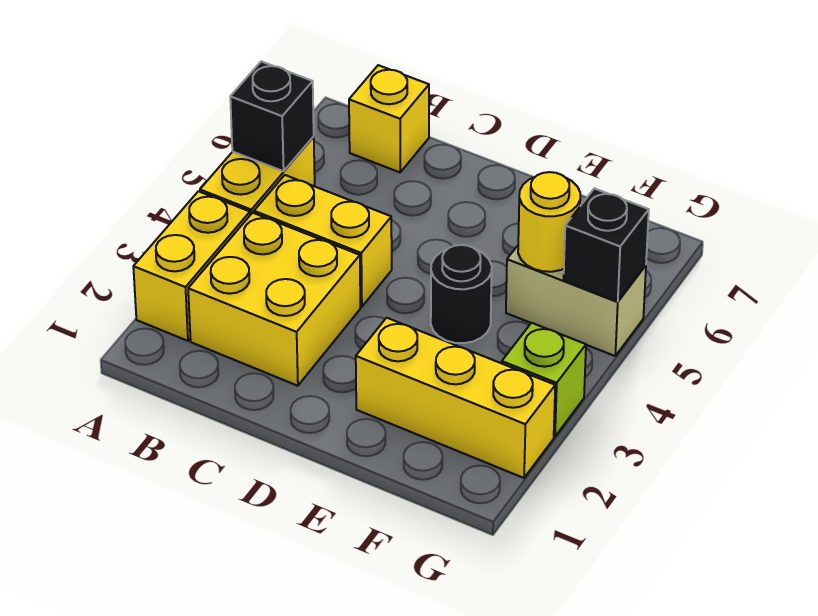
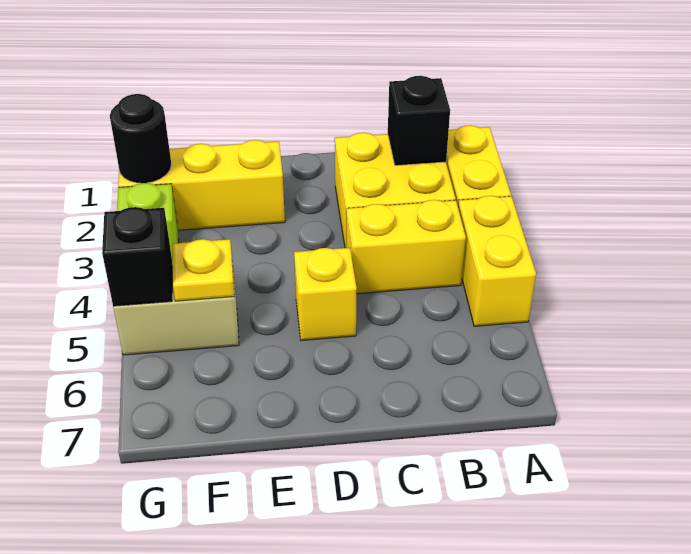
black 1x1 brick [230,61,314,171] -> black 1x1 brick moved to [388,76,450,166]
yellow 1x1 brick [349,65,429,172] -> yellow 1x1 brick moved to [294,248,357,341]
black 1x1 round brick [431,245,492,343] -> black 1x1 round brick moved to [110,94,171,183]
yellow 1x1 round brick [518,172,580,272] -> yellow 1x1 plate [173,239,234,301]

